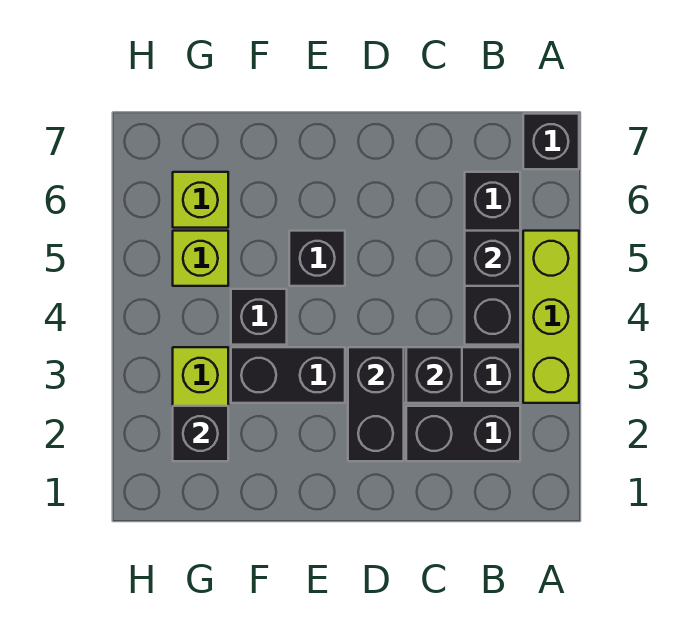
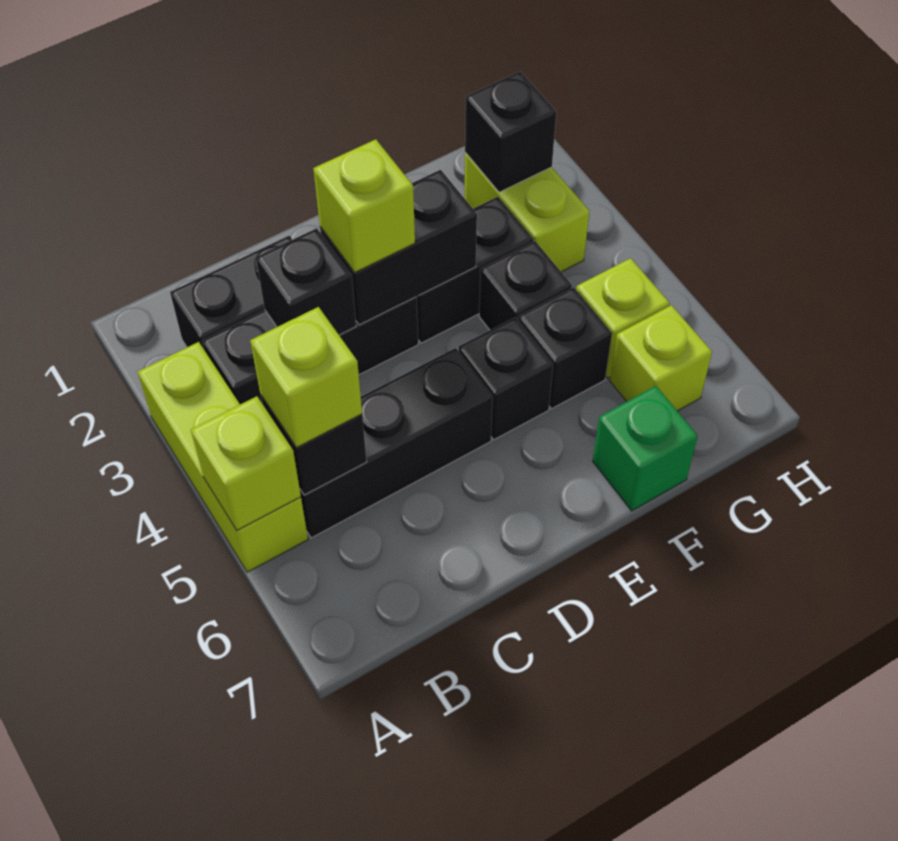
none -> lime 1x1 brick [191,396,301,530]
black 1x1 brick [523,114,579,169] -> black 1x1 brick moved to [518,287,612,409]
black 1x3 brick [465,172,520,345] -> black 1x3 brick turned to [300,348,493,538]
none -> lime 1x1 brick [250,307,362,448]
black 1x2 brick [348,347,404,461] -> black 1x2 brick turned to [320,170,477,325]
none -> lime 1x1 brick [313,139,415,273]
none -> green 1x1 brick [593,386,698,511]

